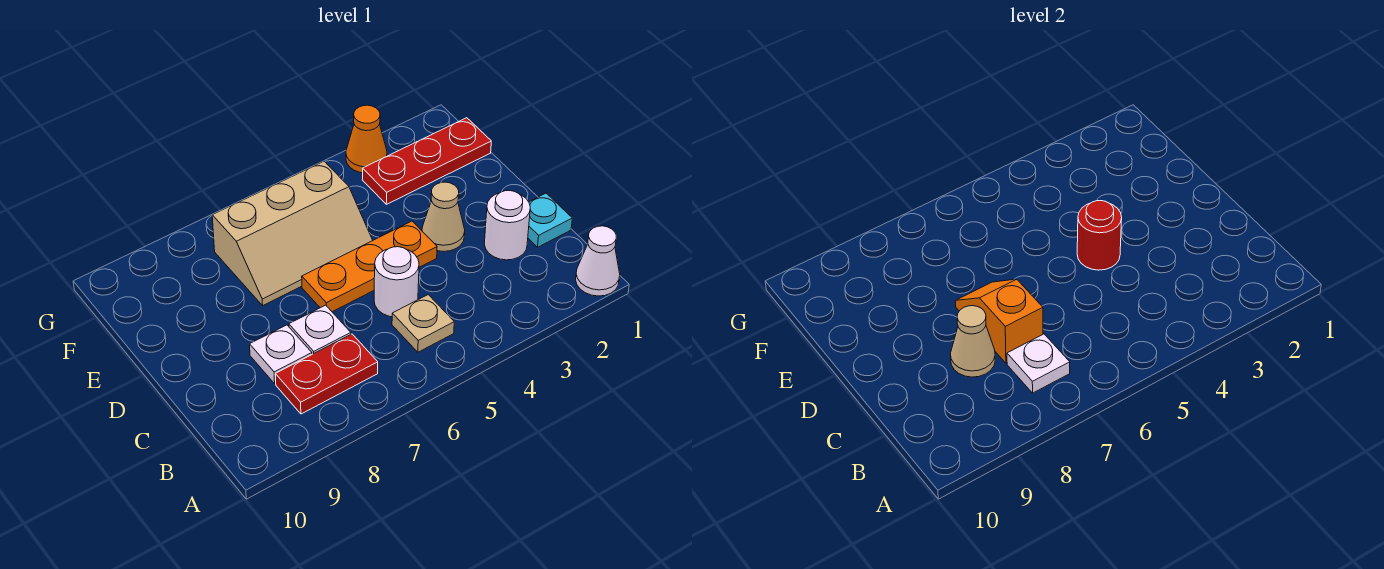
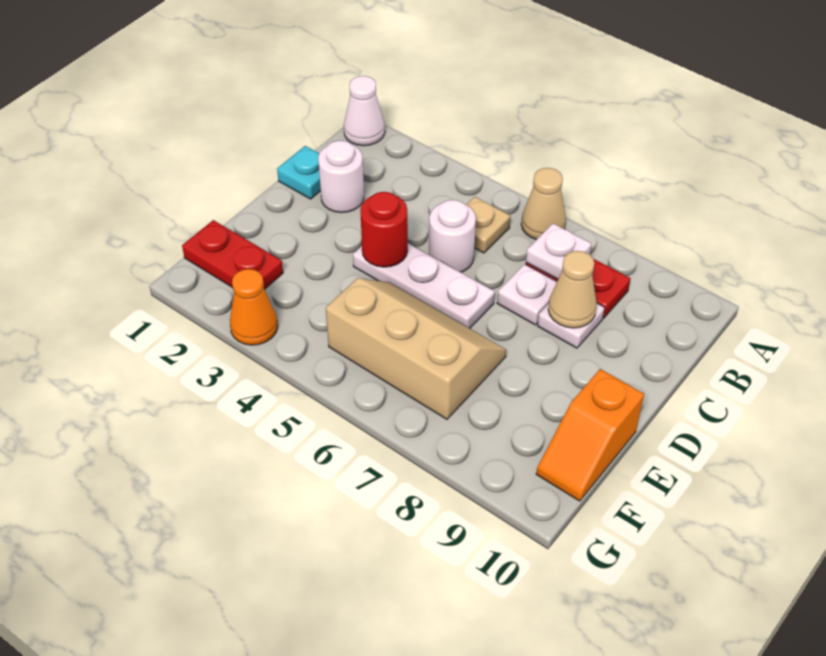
orange 1x2 slope [956,279,1043,363] -> orange 1x2 slope moved to [536,369,644,501]
tan 1x1 cone [422,182,465,252] -> tan 1x1 cone moved to [521,168,566,240]
orange 1x3 plate [302,221,437,312] -> white 1x3 plate [353,243,495,329]
red 1x3 plate [362,118,491,204] -> red 1x2 plate [182,220,283,290]

